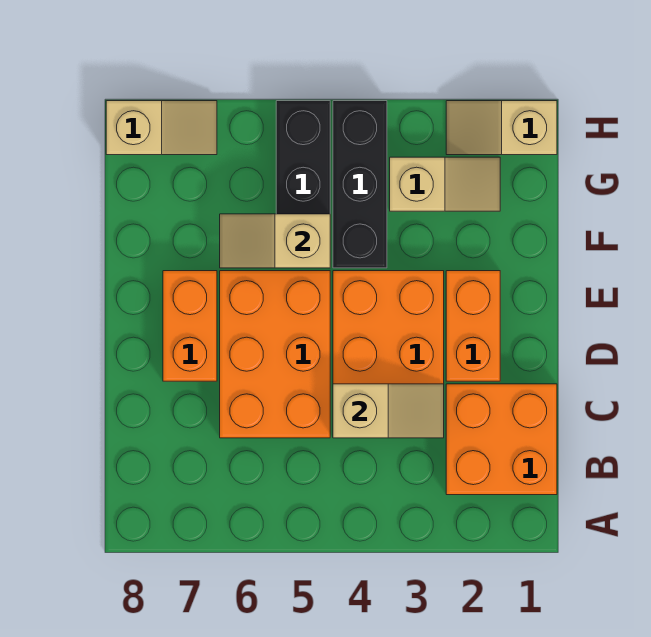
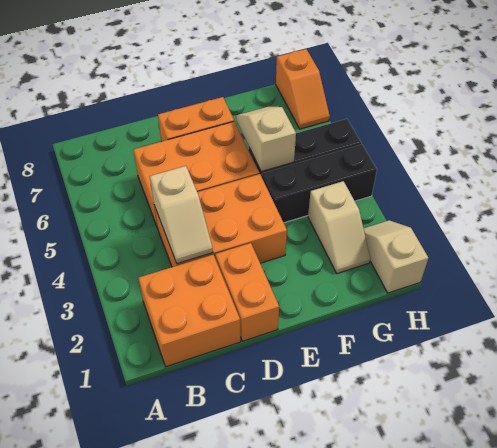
orange 1x2 brick [446,271,500,381] -> orange 1x2 brick turned to [215,243,279,341]
tan 1x2 slope [106,101,217,155] -> orange 1x2 slope [276,49,330,129]

